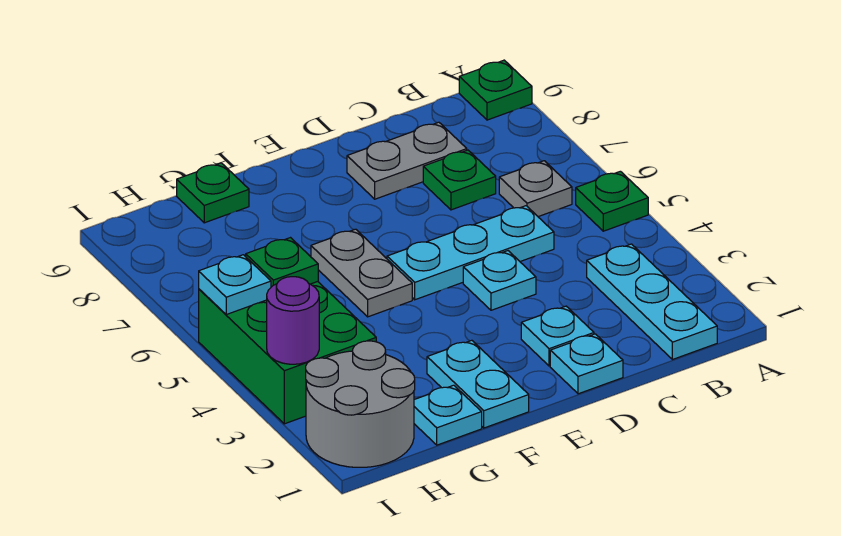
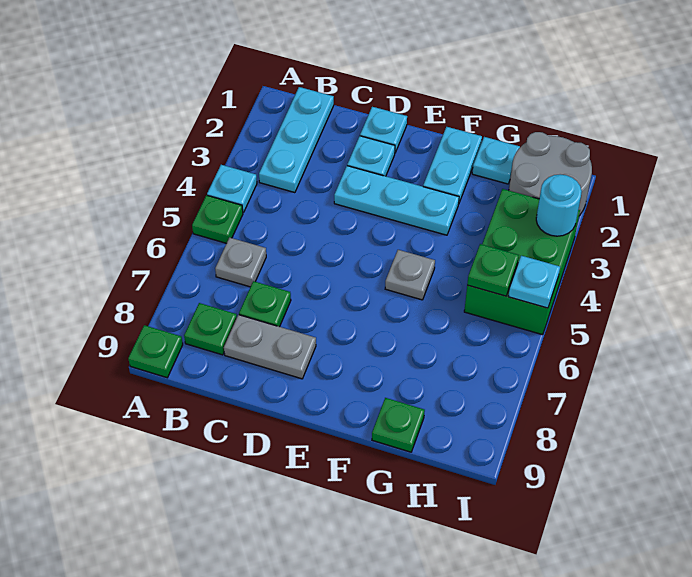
none -> green 1x1 plate [184,303,237,355]
cyan 1x3 plate [387,206,554,300] -> cyan 1x3 plate moved to [334,166,459,235]
cyan 1x1 plate [463,251,536,310] -> cyan 1x1 plate moved to [207,165,257,213]
grey 1x2 plate [311,229,412,317] -> grey 1x1 plate [385,250,435,300]
purple 1x1 round brick [267,277,319,364] -> cyan 1x1 round brick [536,174,582,236]

